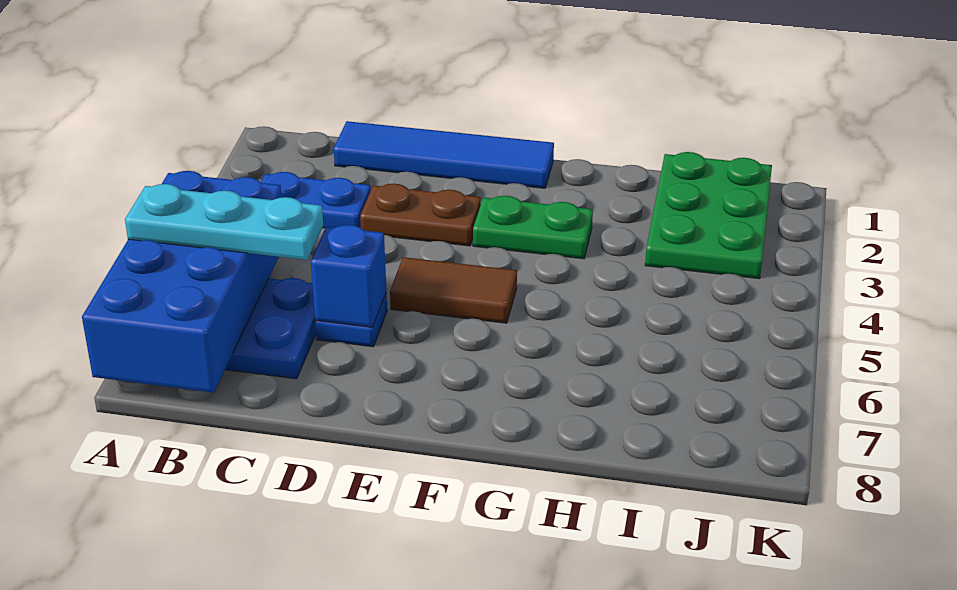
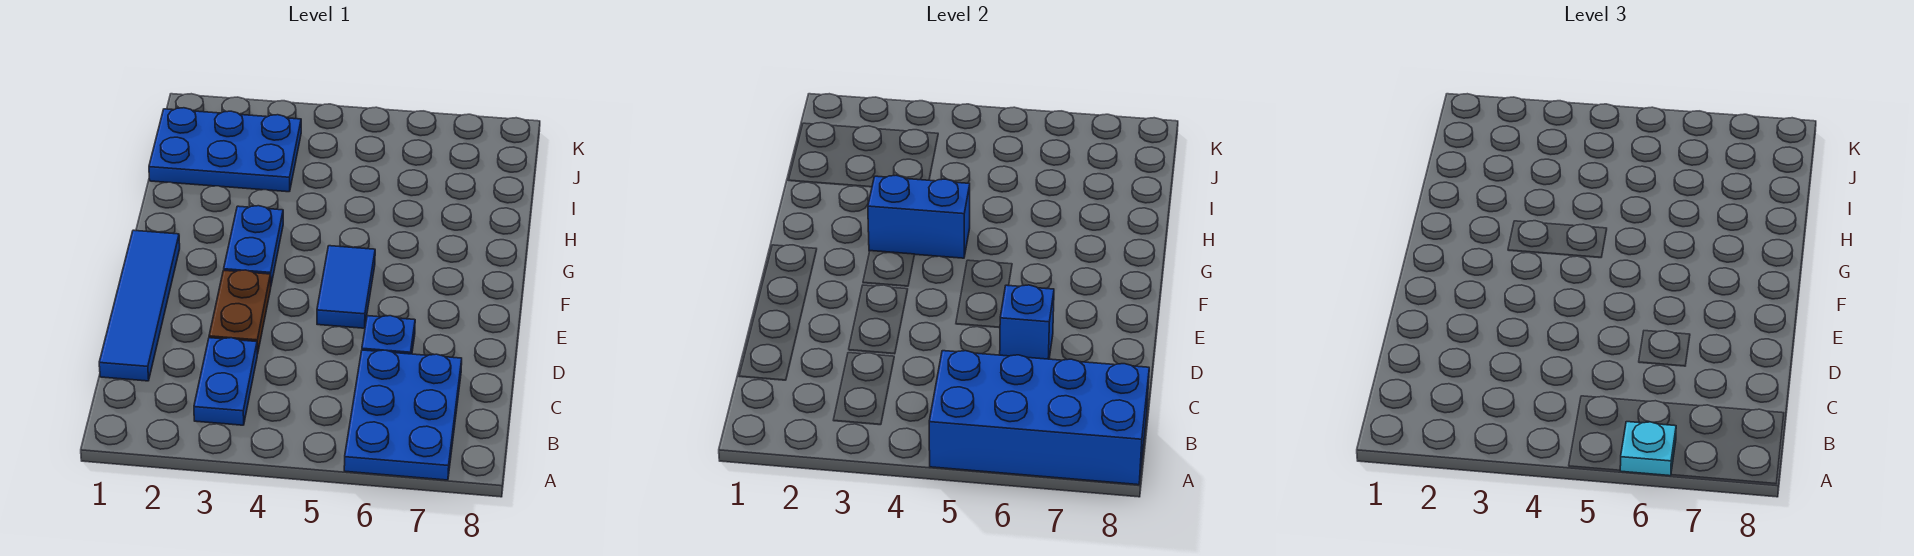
cyan 1x3 plate [125,184,323,260] -> cyan 1x1 plate [1620,422,1676,476]
brown 1x2 tile [390,257,517,323] -> blue 1x2 tile [317,246,375,328]
green 1x2 plate [473,196,593,259] -> blue 1x2 plate [224,206,283,284]
none -> blue 1x2 brick [868,175,970,258]
green 2x3 plate [645,152,772,279] -> blue 2x3 plate [149,108,301,192]

